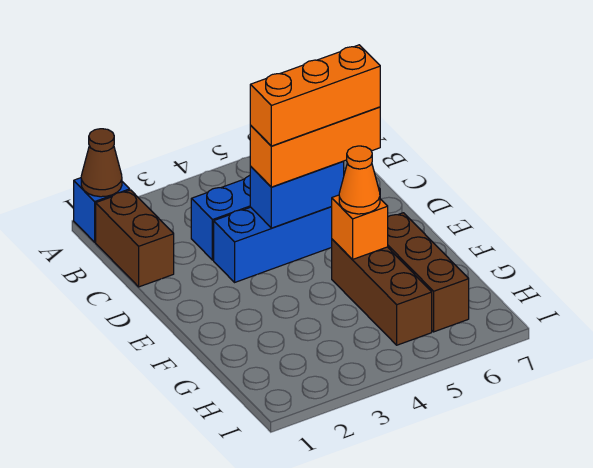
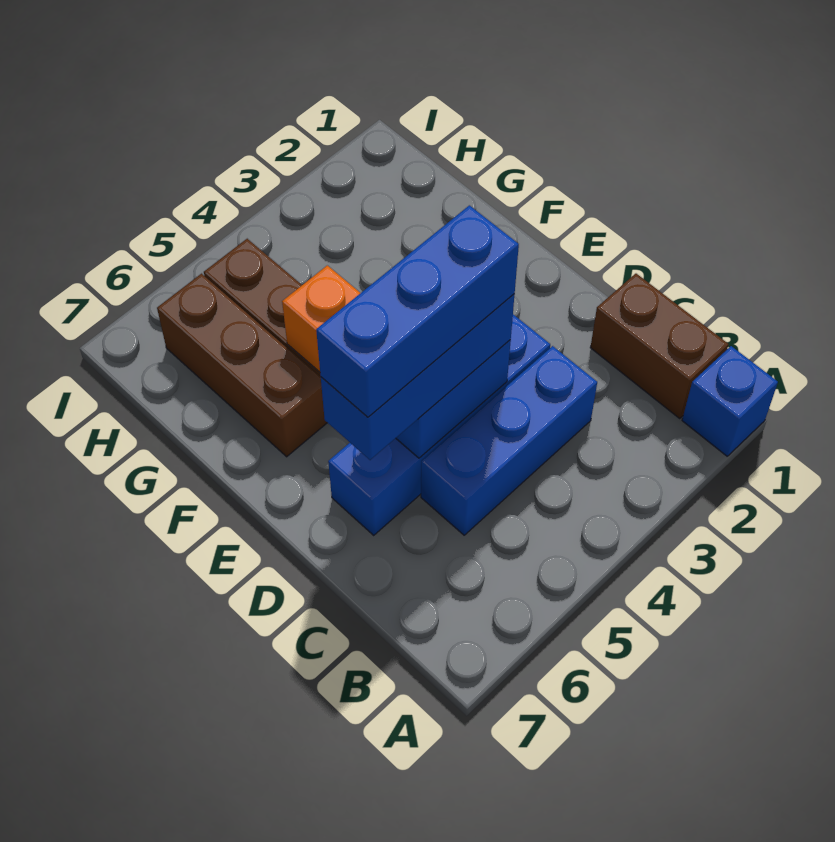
brown 1x1 cone [81,129,122,197] -> none
orange 1x3 brick [250,107,380,187] -> blue 1x3 brick [321,294,515,460]
orange 1x3 brick [250,45,380,146] -> blue 1x3 brick [316,205,519,417]
orange 1x1 cone [339,146,380,214] -> none

